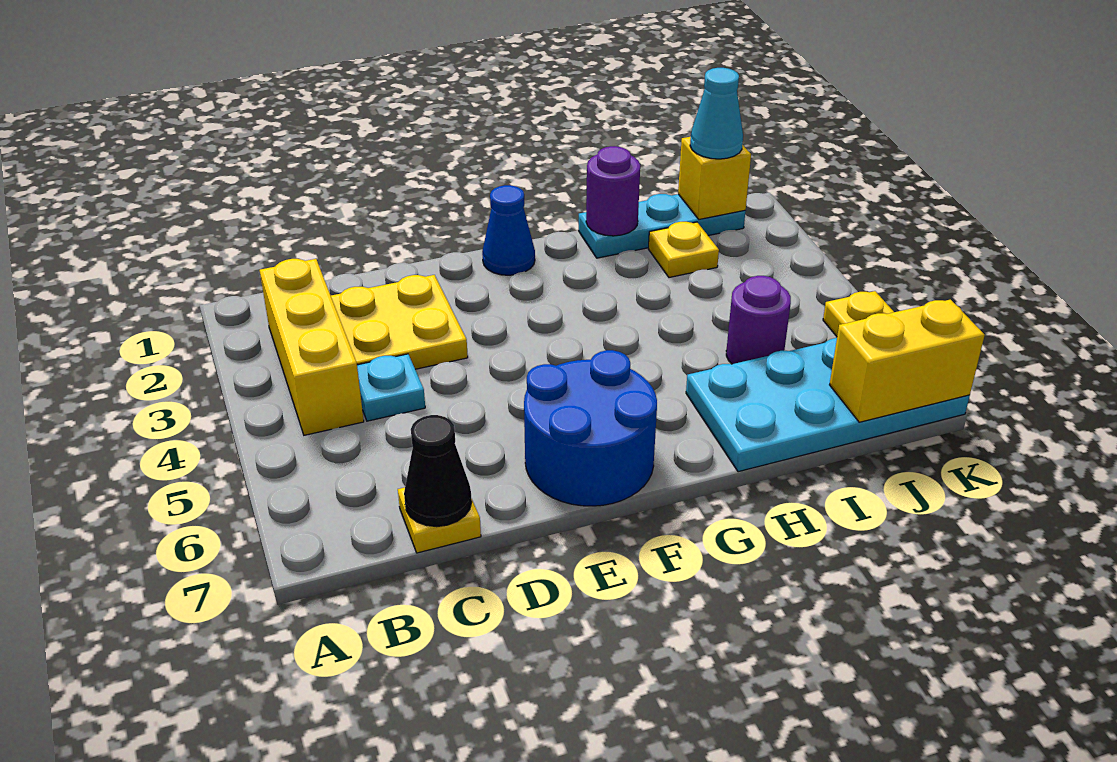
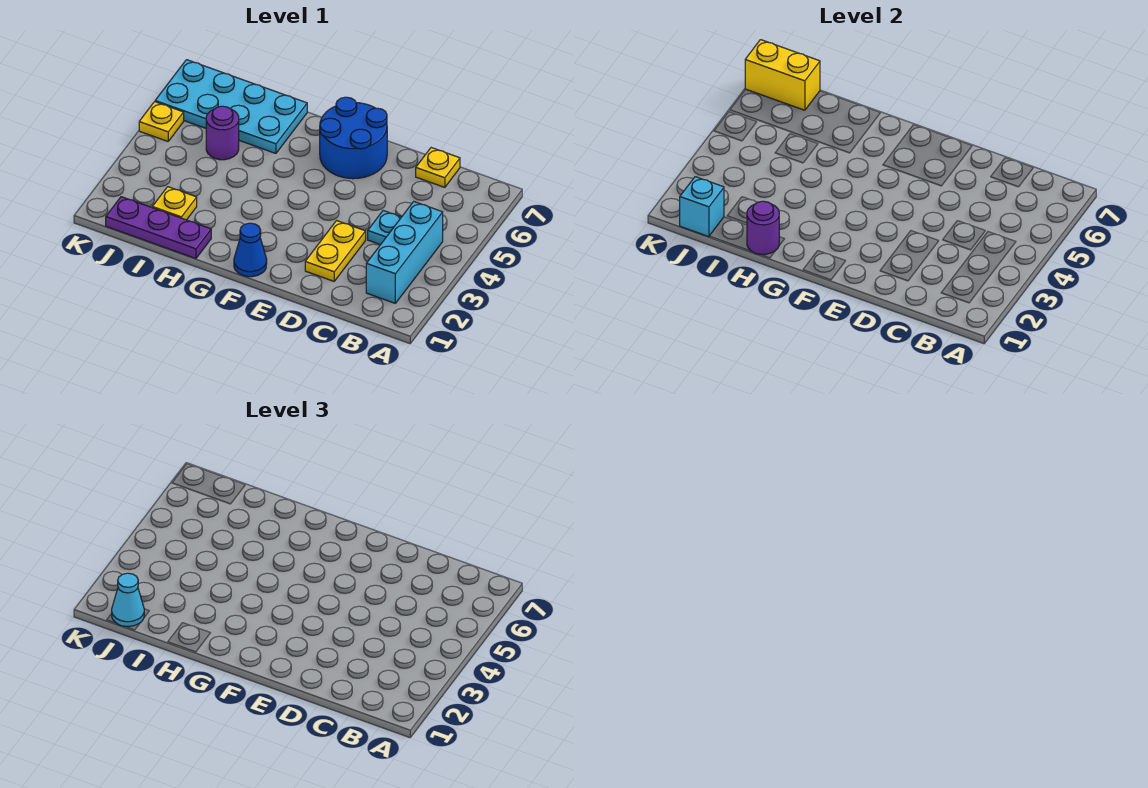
yellow 1x3 brick [260,259,364,435] -> cyan 1x3 brick [366,202,443,303]
yellow 2x2 plate [331,275,468,369] -> yellow 1x2 plate [305,221,366,281]
black 1x1 cone [404,415,472,527] -> none
cyan 1x3 plate [579,194,745,258] -> purple 1x3 plate [106,197,211,258]
yellow 1x1 brick [678,137,751,219] -> cyan 1x1 brick [680,177,724,237]

